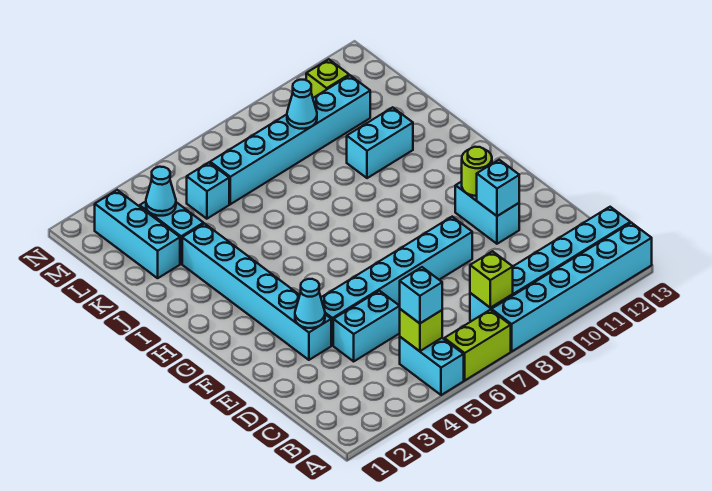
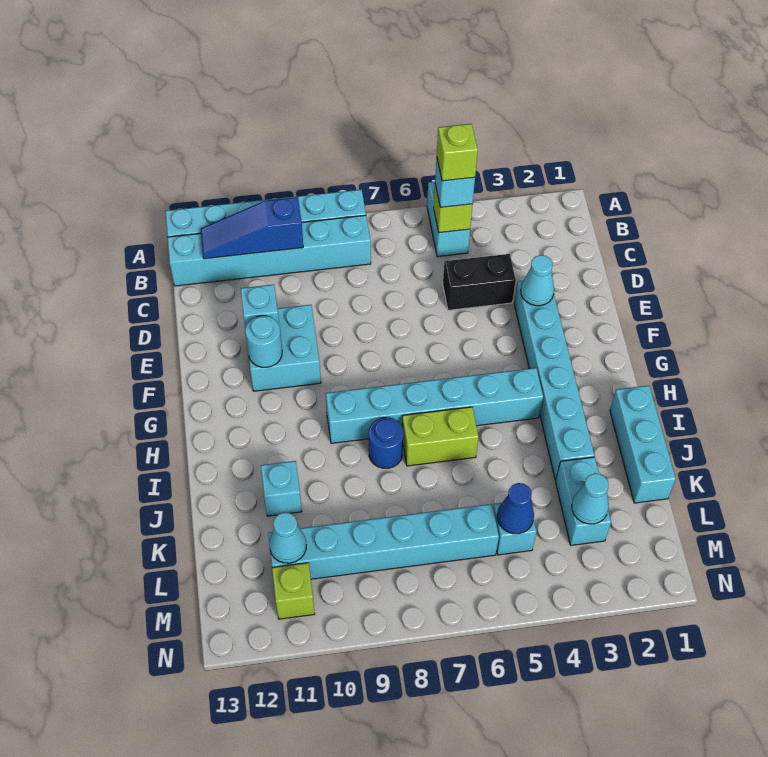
lime 1x2 brick [444,310,511,380] -> lime 1x2 brick moved to [402,407,479,466]
lime 1x1 brick [470,251,513,308] -> lime 1x1 brick moved to [437,124,478,181]
none -> blue 1x3 slope [200,197,303,259]
cyan 1x2 brick [333,291,400,361] -> black 1x2 brick [443,254,516,310]
cyan 1x6 brick [321,217,472,345] -> cyan 1x6 brick moved to [326,368,543,443]
cyan 1x2 brick [455,181,519,244] -> cyan 2x2 brick [249,305,321,391]
lime 1x1 round brick [462,147,492,196] -> cyan 1x1 round brick [245,316,282,367]
none -> blue 1x1 round brick [369,418,403,468]
cyan 1x2 brick [347,107,413,178] -> cyan 1x1 brick [261,461,302,516]
cyan 1x3 brick [95,190,180,278] -> cyan 1x3 brick moved to [610,386,676,503]
none -> blue 1x1 cone [497,483,534,534]
cyan 1x1 cone [287,80,317,129] -> cyan 1x1 cone moved to [269,512,306,563]

